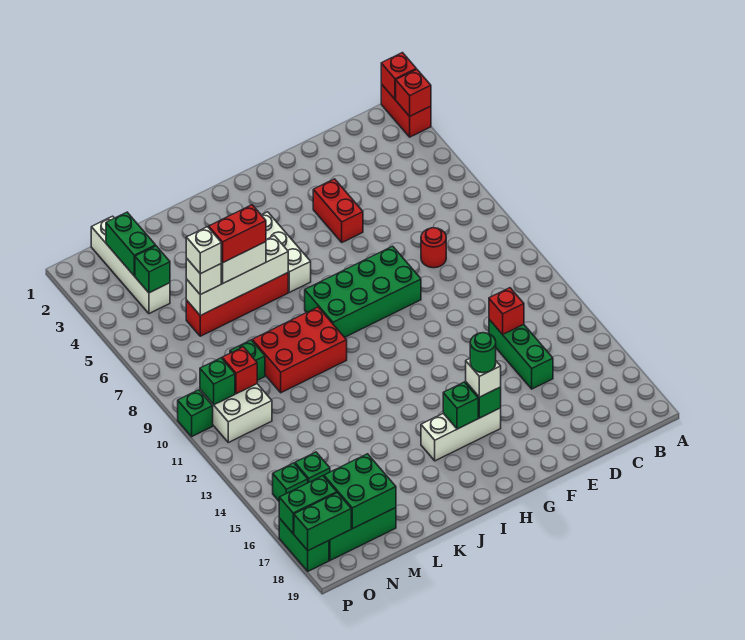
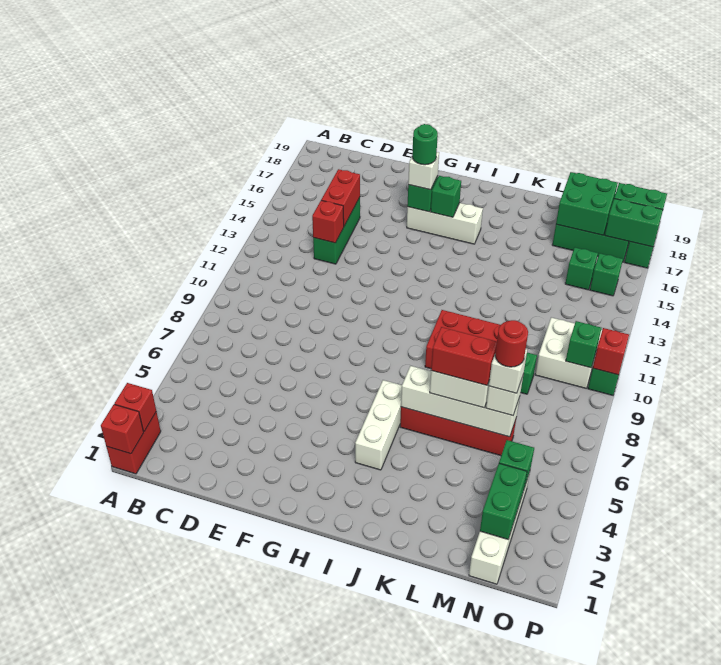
red 1x1 round brick [421,228,446,268] -> red 1x1 round brick moved to [495,320,528,367]
red 1x2 brick [313,179,363,242] -> red 1x2 brick moved to [321,169,360,226]
green 2x4 brick [305,246,421,337] -> none
red 1x1 brick [222,347,257,394] -> red 1x1 brick moved to [593,328,629,375]

